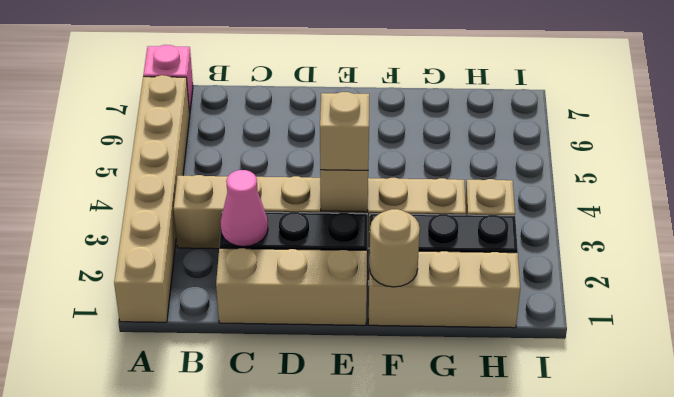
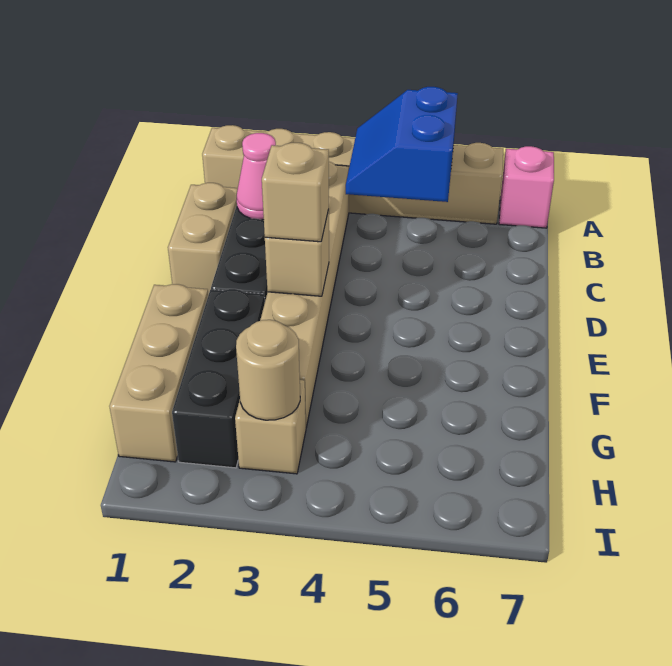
none -> blue 2x2 slope [346,87,458,202]
tan 1x3 brick [216,248,367,325] -> tan 1x2 brick [168,183,238,295]
tan 1x1 round brick [369,209,420,287] -> tan 1x1 round brick moved to [236,320,300,420]

